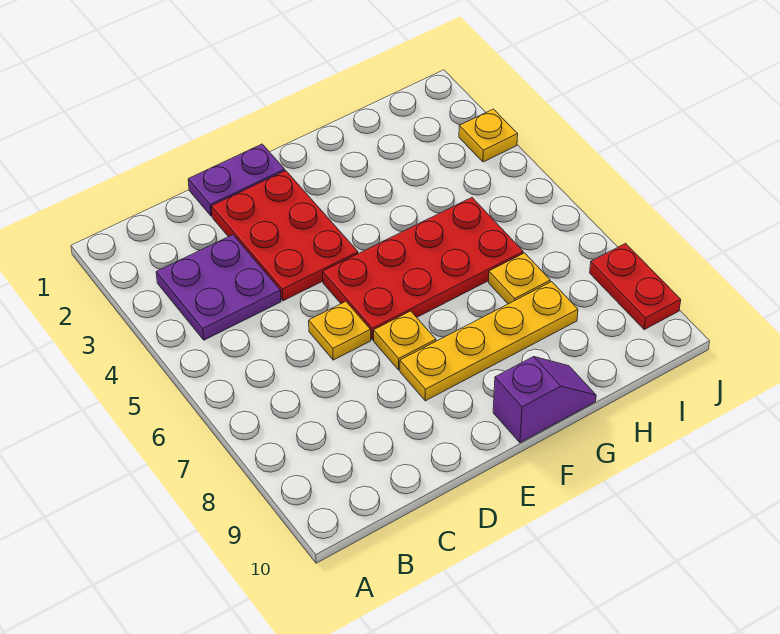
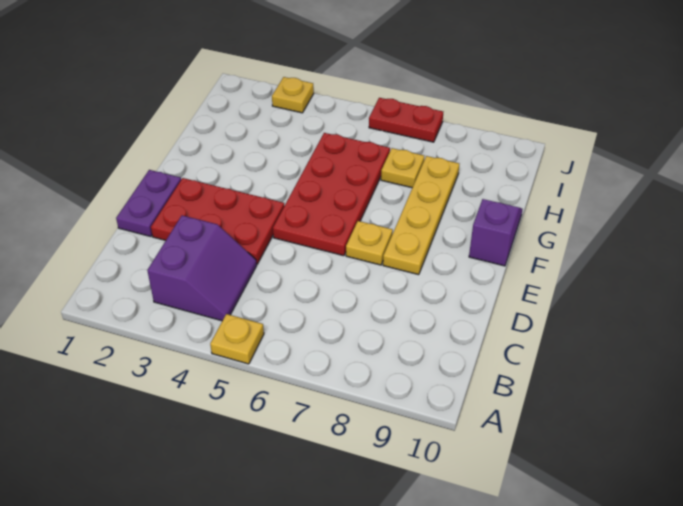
purple 2x2 plate [156,235,281,340] -> purple 2x2 slope [147,215,257,321]
yellow 1x1 plate [309,301,371,360] -> yellow 1x1 plate moved to [210,314,264,364]
red 1x2 plate [590,243,681,330] -> red 1x2 plate moved to [369,98,443,142]

